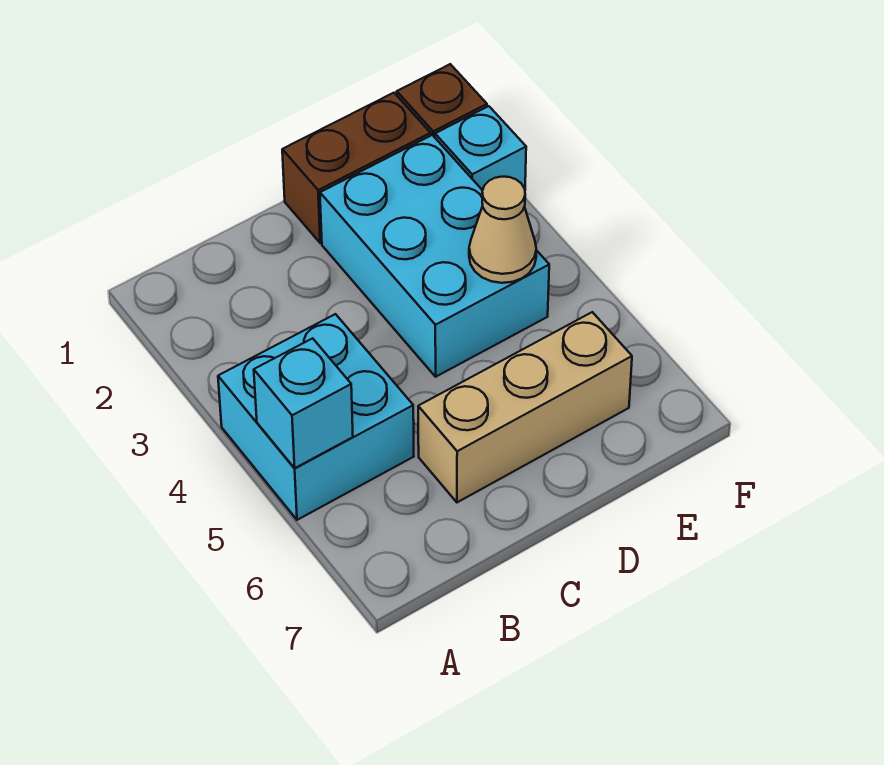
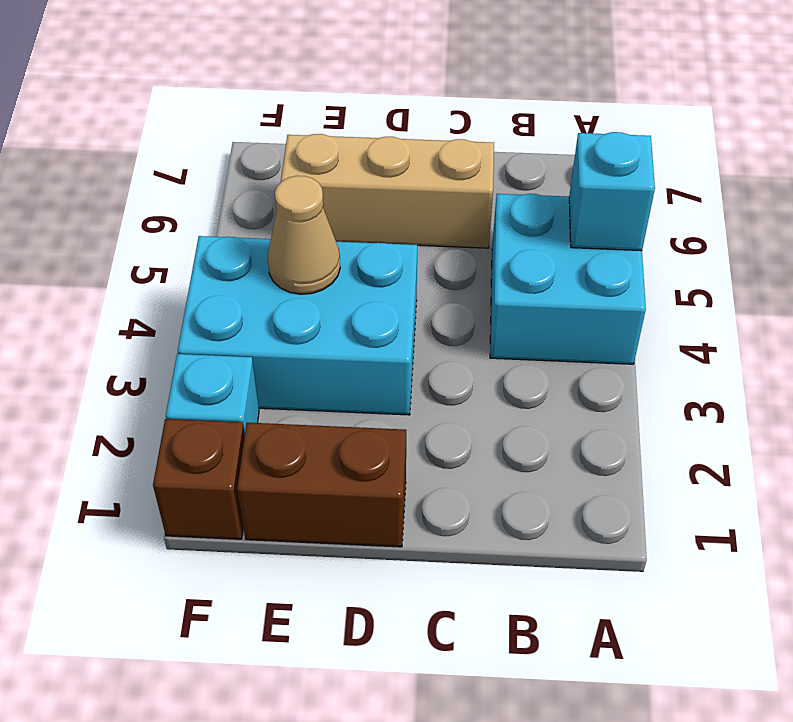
cyan 2x3 brick [320,135,549,377] -> cyan 2x3 brick turned to [178,236,417,415]

